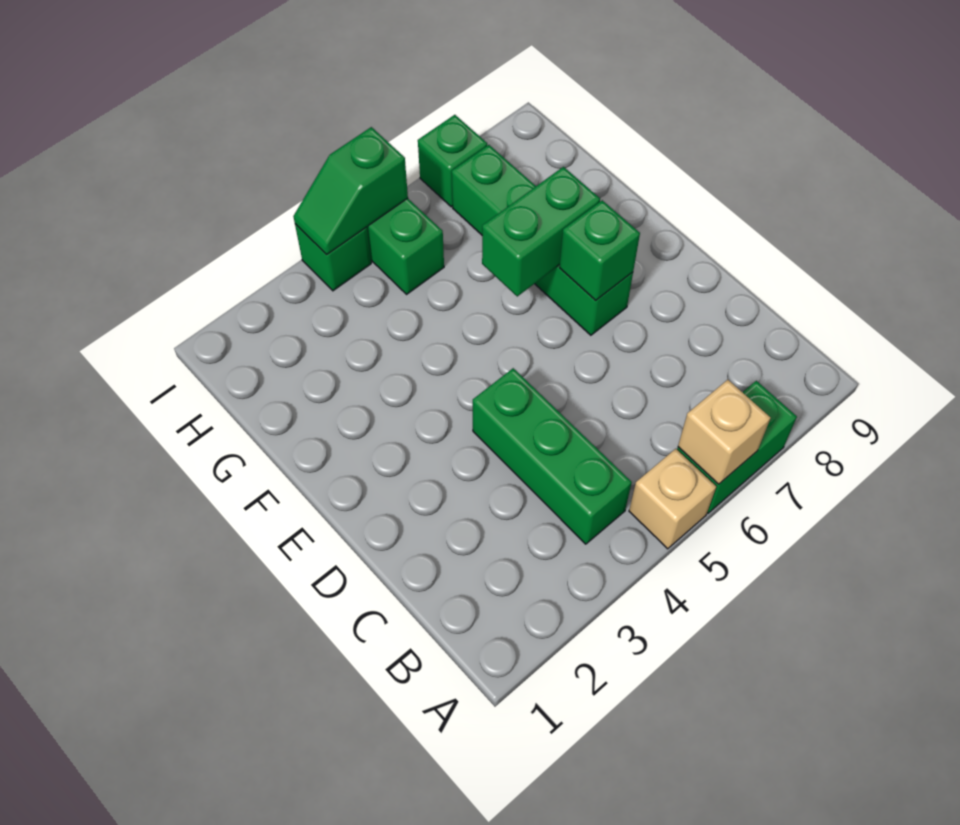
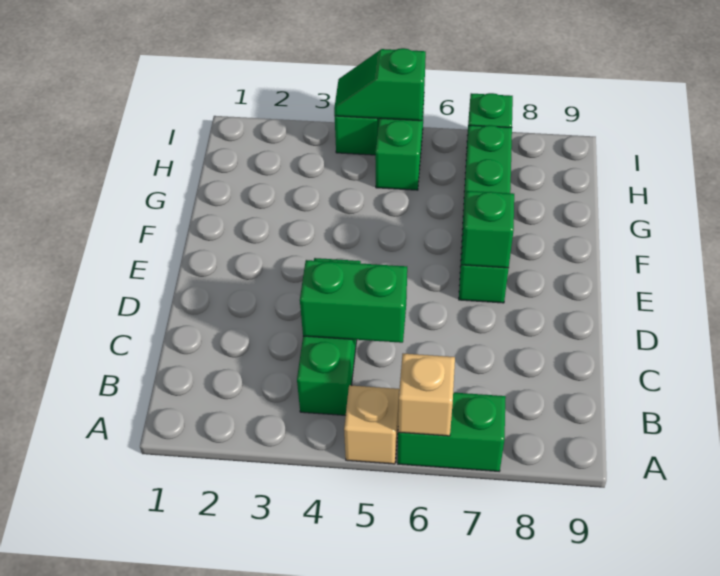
green 1x2 brick [482,167,600,296] -> green 1x2 brick moved to [300,260,407,343]

